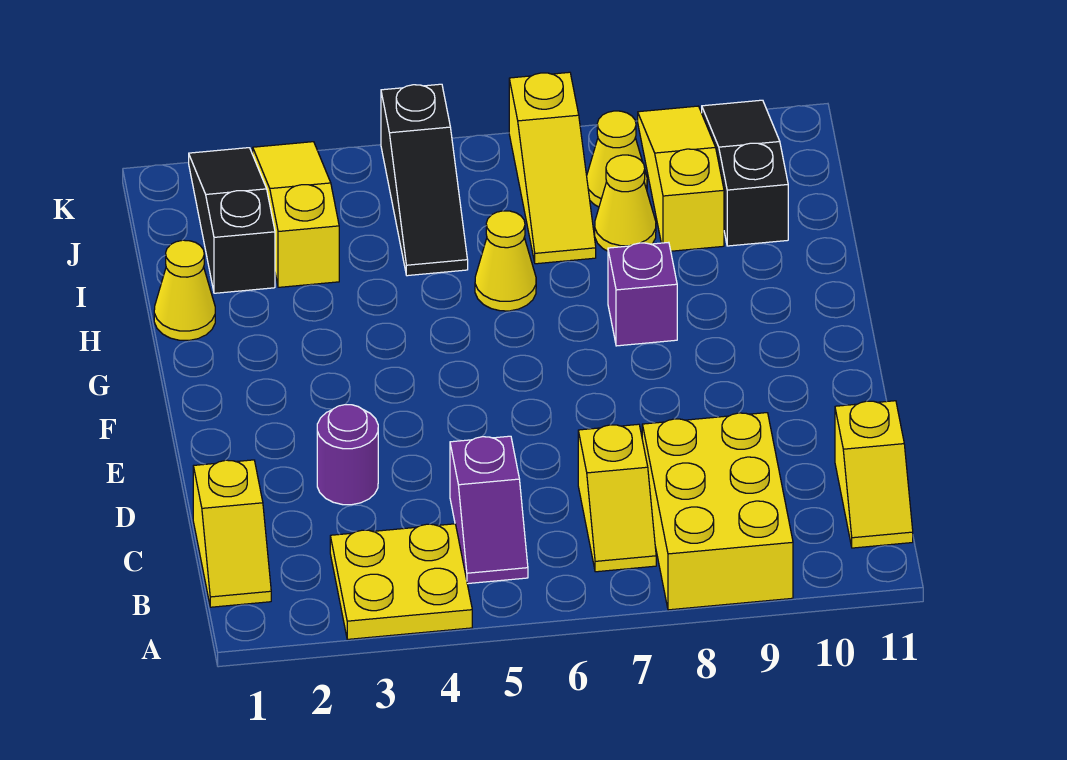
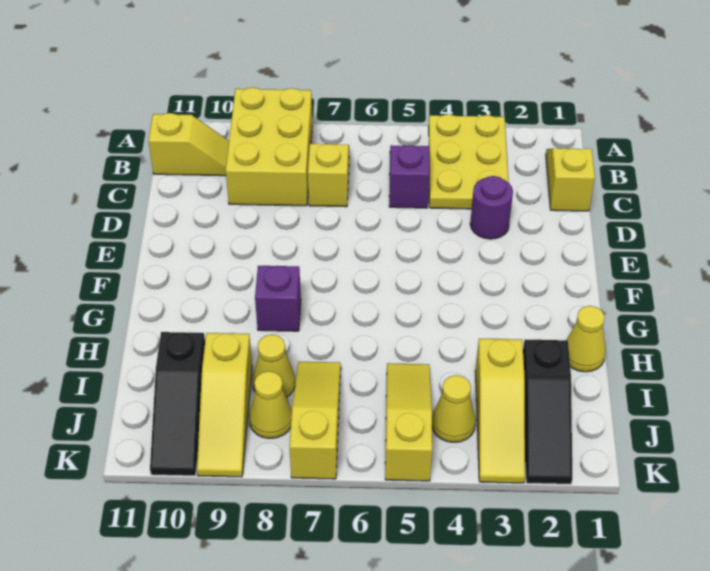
yellow 2x2 plate [330,524,472,639] -> yellow 2x3 plate [429,114,508,209]
yellow 1x2 slope [835,401,913,548] -> yellow 1x2 slope turned to [148,113,229,176]
yellow 1x1 cone [475,211,536,311] -> yellow 1x1 cone moved to [432,375,476,442]
black 1x3 slope [381,84,468,276] -> yellow 1x3 slope [385,363,432,481]

